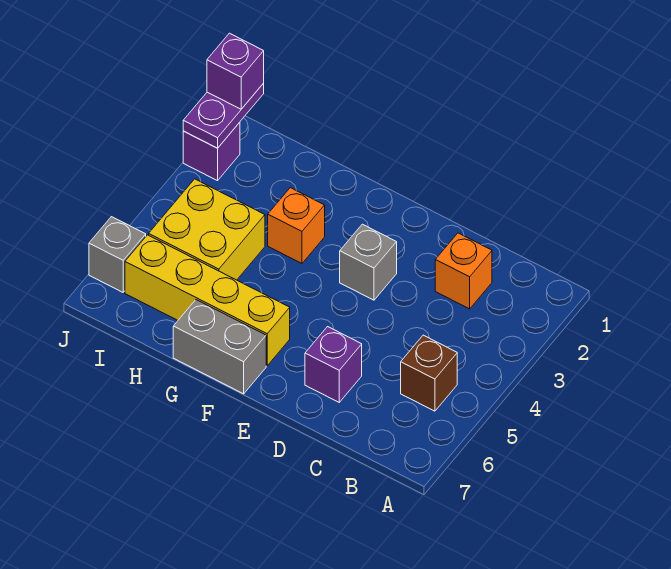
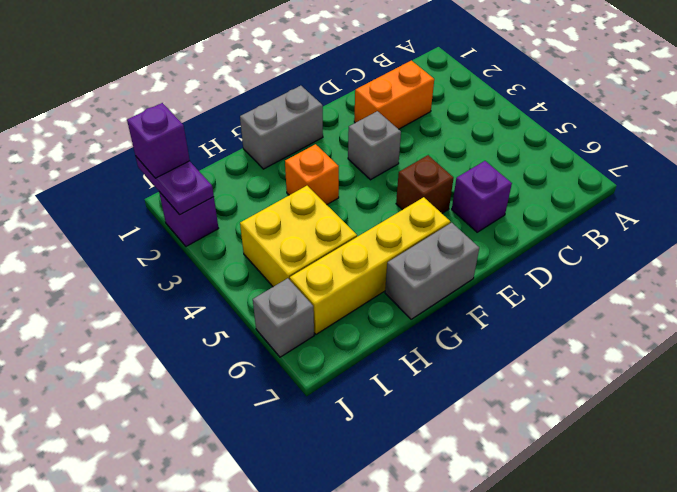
brown 1x1 brick [401,335,457,411] -> brown 1x1 brick moved to [396,155,453,213]
orange 1x1 brick [435,233,492,309] -> orange 1x2 brick [354,61,434,129]
none -> grey 1x2 brick [240,86,323,169]

